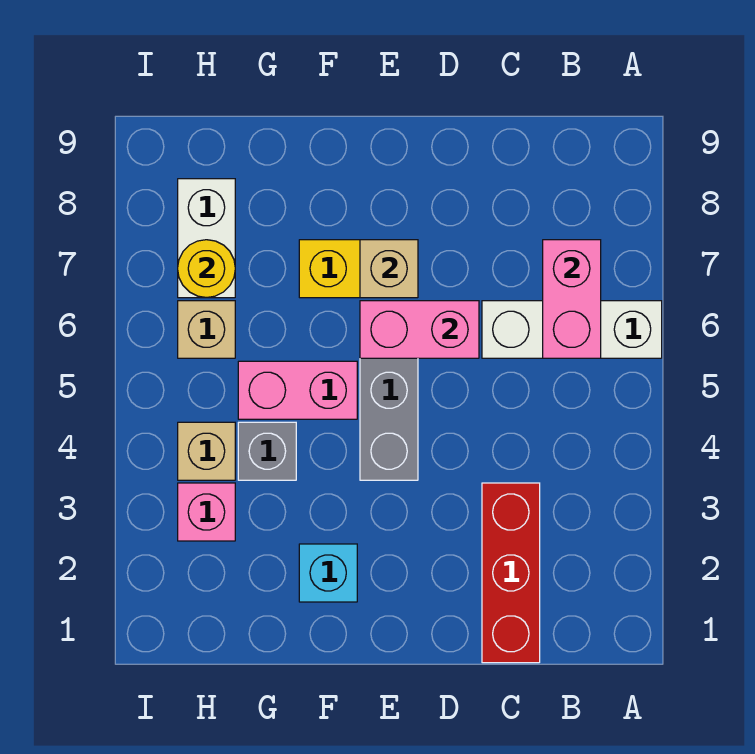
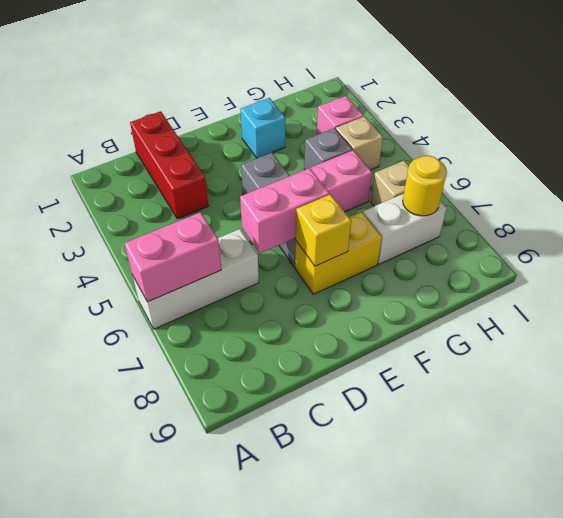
pink 1x2 brick [543,240,601,358] -> pink 1x2 brick turned to [124,212,221,302]
tan 1x1 brick [360,240,418,298] -> yellow 1x1 brick [296,194,351,266]
white 1x2 brick [178,179,235,298] -> white 1x2 brick turned to [363,194,446,264]

